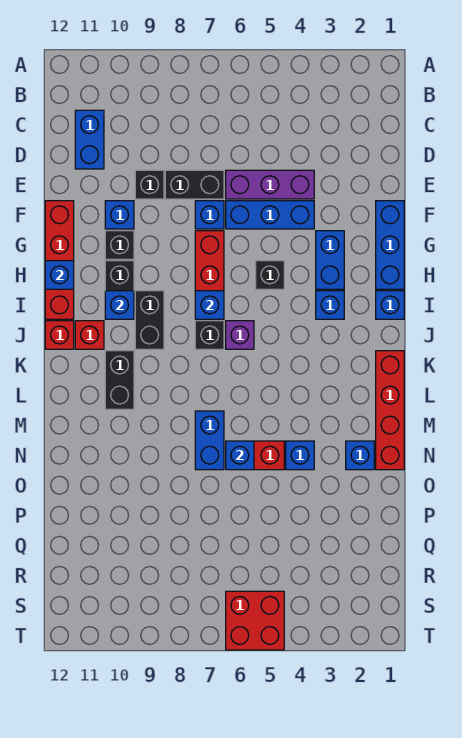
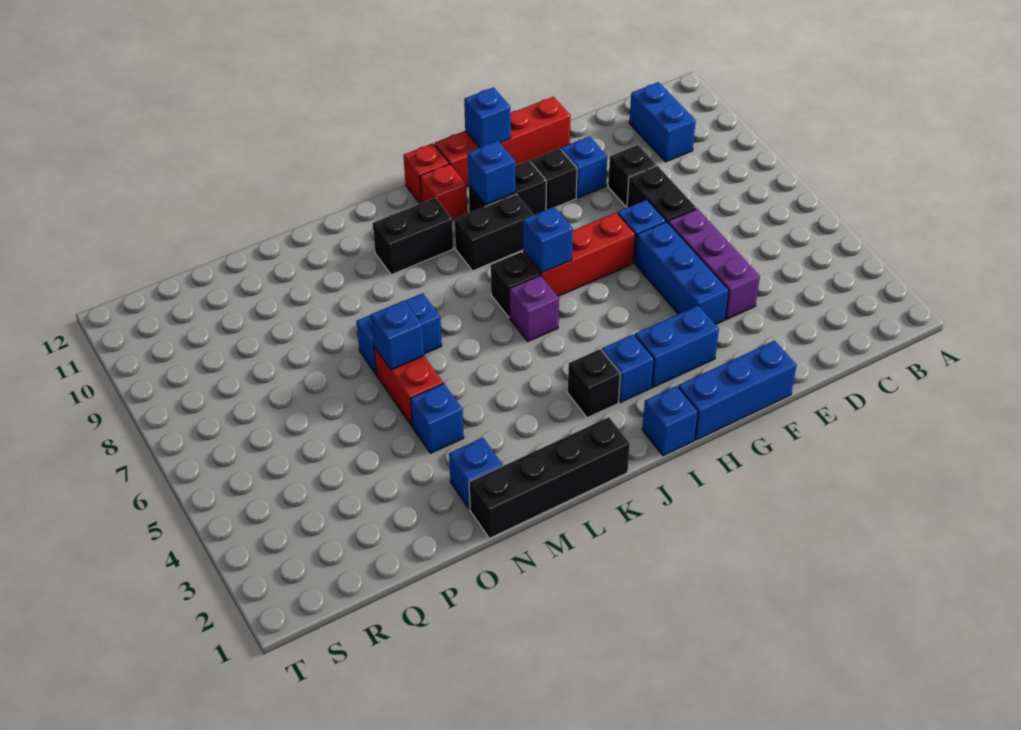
blue 1x2 brick [75,110,104,169] -> blue 1x2 brick turned to [629,82,696,162]
black 1x1 brick [256,261,284,289] -> black 1x1 brick moved to [568,349,620,418]
red 1x4 brick [376,351,404,470] -> black 1x4 brick [469,417,630,538]
red 2x2 brick [226,591,284,650] -> none

